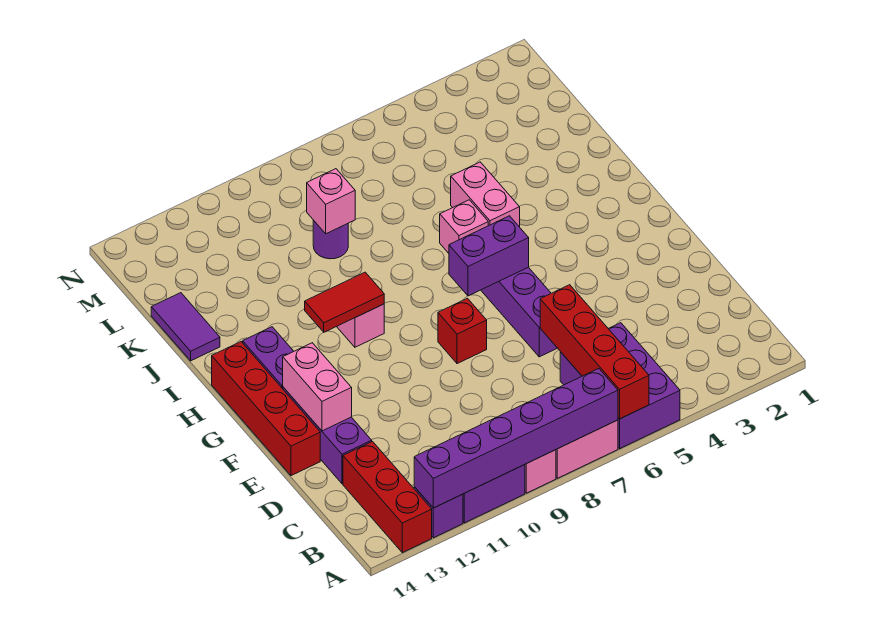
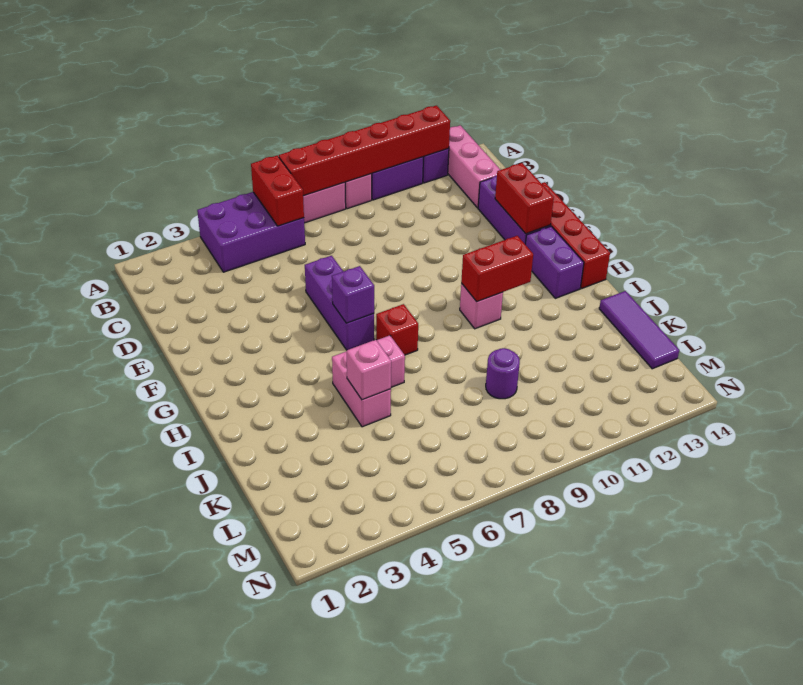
purple 2x3 brick [560,323,680,449] -> purple 2x3 brick turned to [197,192,305,272]
red 1x4 brick [540,285,649,419] -> red 1x2 brick [251,156,304,226]
purple 1x6 brick [414,369,618,508] -> red 1x6 brick [279,106,450,196]
red 1x3 brick [343,442,432,553] -> pink 1x3 brick [448,125,500,208]
pink 1x2 brick [283,343,352,431] -> red 1x2 brick [495,163,554,234]
red 1x1 brick [438,298,487,364] -> red 1x1 brick moved to [376,304,418,355]
purple 1x2 brick [449,216,529,296] -> purple 1x1 brick [332,266,374,323]
red 1x2 tile [305,272,384,332] -> red 1x2 brick [461,236,533,302]
purple 1x2 tile [151,293,220,361] -> purple 1x3 tile [599,291,679,369]
pink 1x1 brick [307,169,355,234] -> pink 1x1 brick moved to [347,340,391,400]

